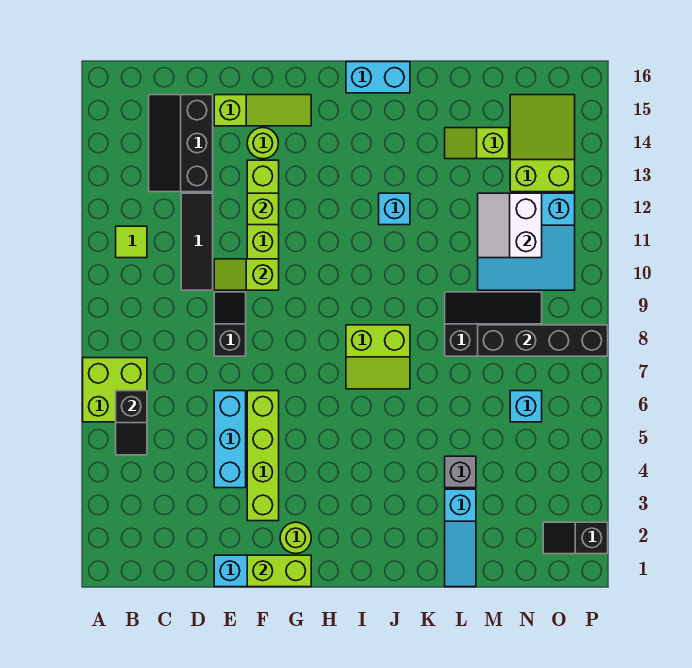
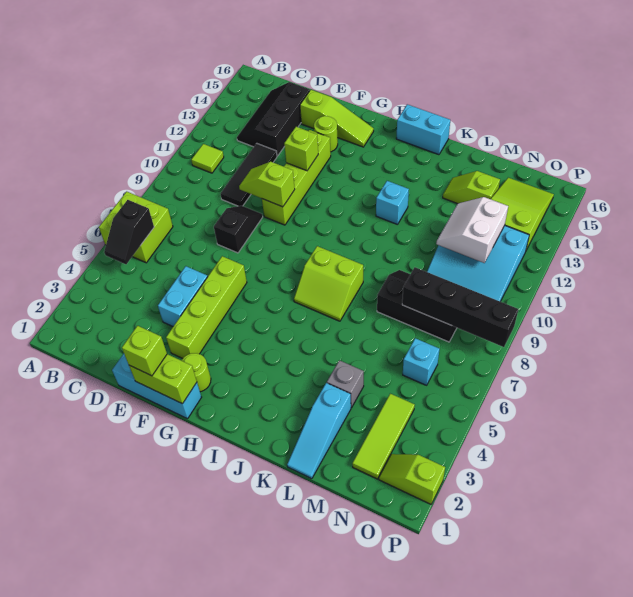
cyan 1x3 brick [214,391,246,488] -> cyan 1x2 brick [158,266,208,326]
none -> lime 1x1 brick [122,326,167,376]
none -> lime 1x3 tile [352,394,415,479]
black 1x2 slope [543,522,608,554] -> lime 1x2 slope [379,454,445,504]

